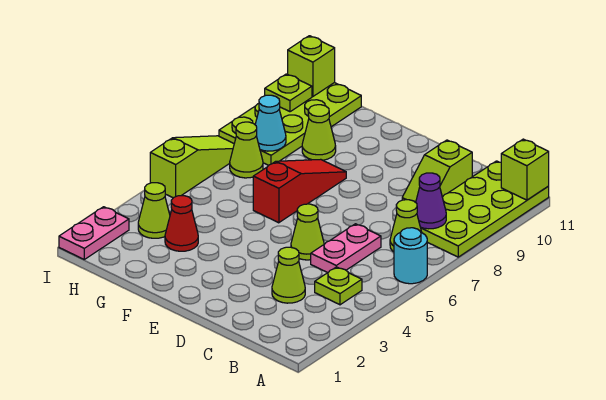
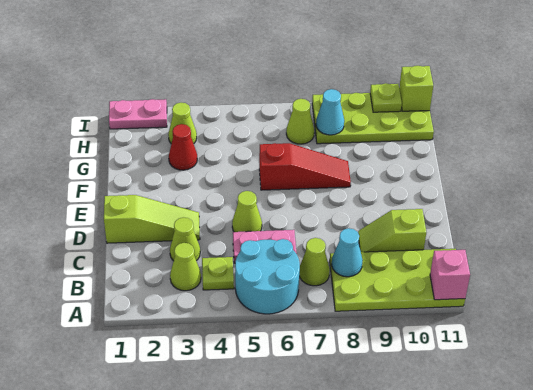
cyan 1x1 round brick [394,228,427,284] -> cyan 2x2 round brick [235,239,300,314]
lime 1x1 brick [501,139,549,200] -> pink 1x1 brick [430,250,470,300]
purple 1x1 cone [416,173,446,229] -> cyan 1x1 cone [332,228,363,277]
lime 1x1 cone [302,105,336,160] -> lime 1x1 cone moved to [170,243,201,291]
lime 1x3 slope [150,136,234,198] -> lime 1x3 slope moved to [104,195,200,243]

